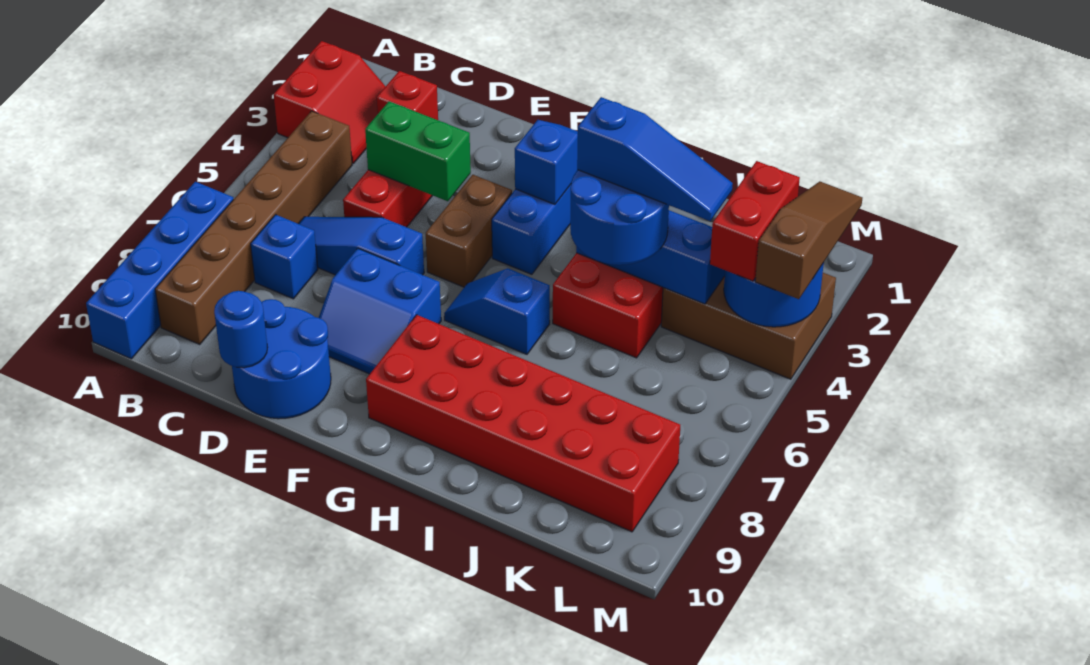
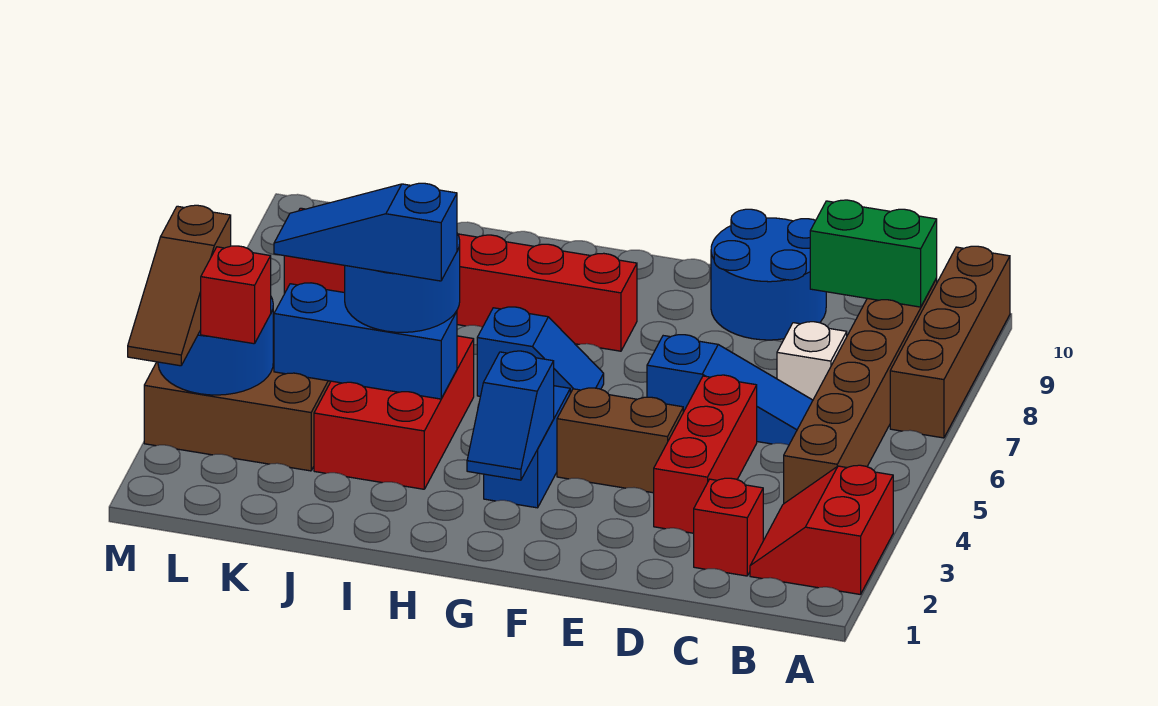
blue 1x4 brick [86,182,233,359] -> brown 1x4 brick [890,246,1010,438]
blue 1x1 brick [251,215,318,299] -> white 1x1 brick [777,322,847,400]
green 1x2 brick [365,101,471,201] -> green 1x2 brick moved to [810,200,937,307]
blue 1x1 round brick [214,291,268,368] -> none
blue 2x2 slope [319,248,441,374] -> none
brown 1x2 brick [426,175,512,287] -> brown 1x2 brick turned to [557,388,683,493]
red 2x6 brick [366,315,680,532] -> red 1x6 brick [284,208,637,351]
red 1x2 brick [710,161,800,281] -> red 1x1 brick [201,246,271,344]

